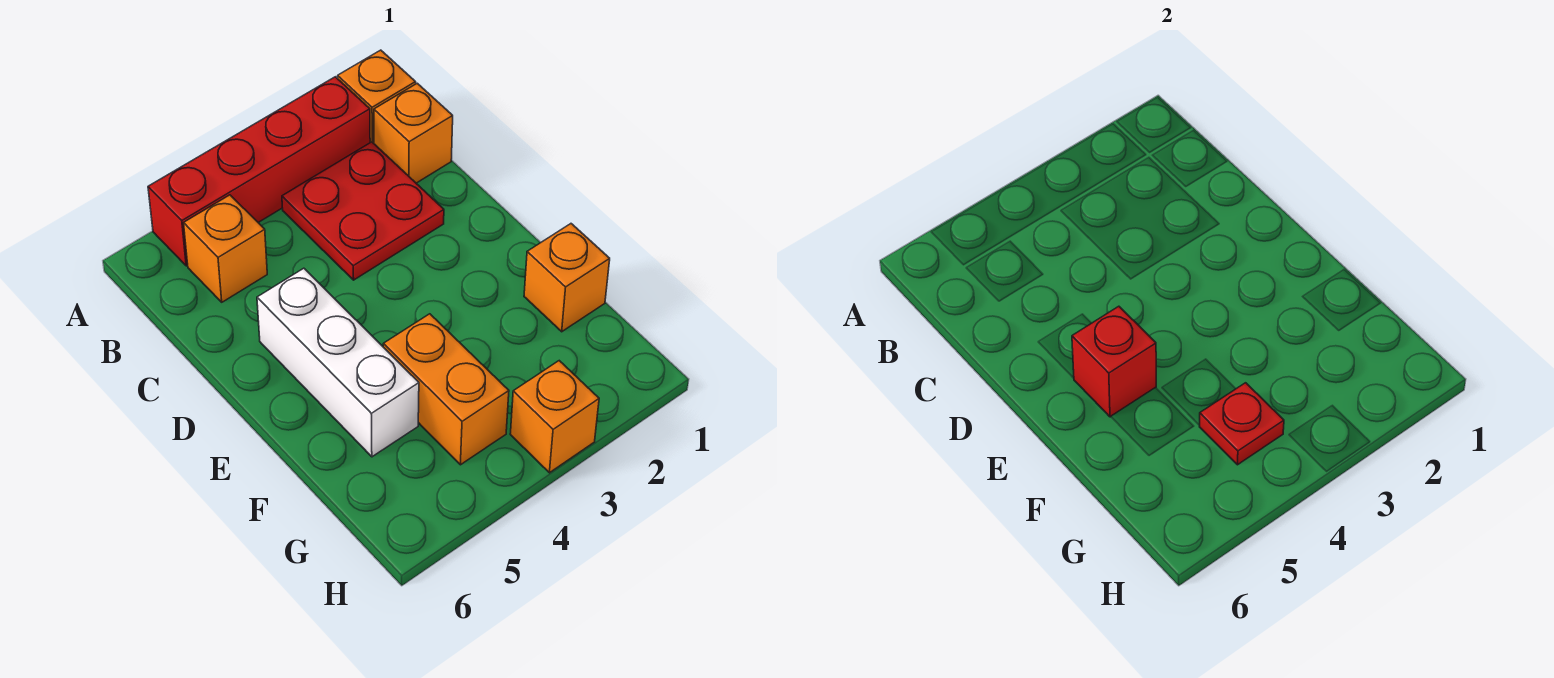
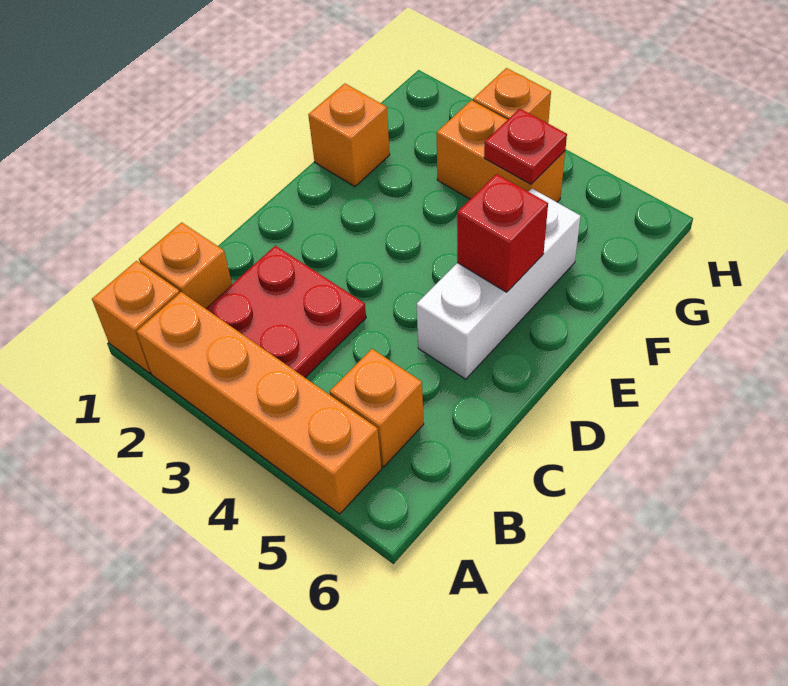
red 1x4 brick [148,77,370,266] -> orange 1x4 brick [137,292,382,514]
orange 1x2 brick [383,314,509,465] -> orange 1x2 brick turned to [437,100,565,202]

